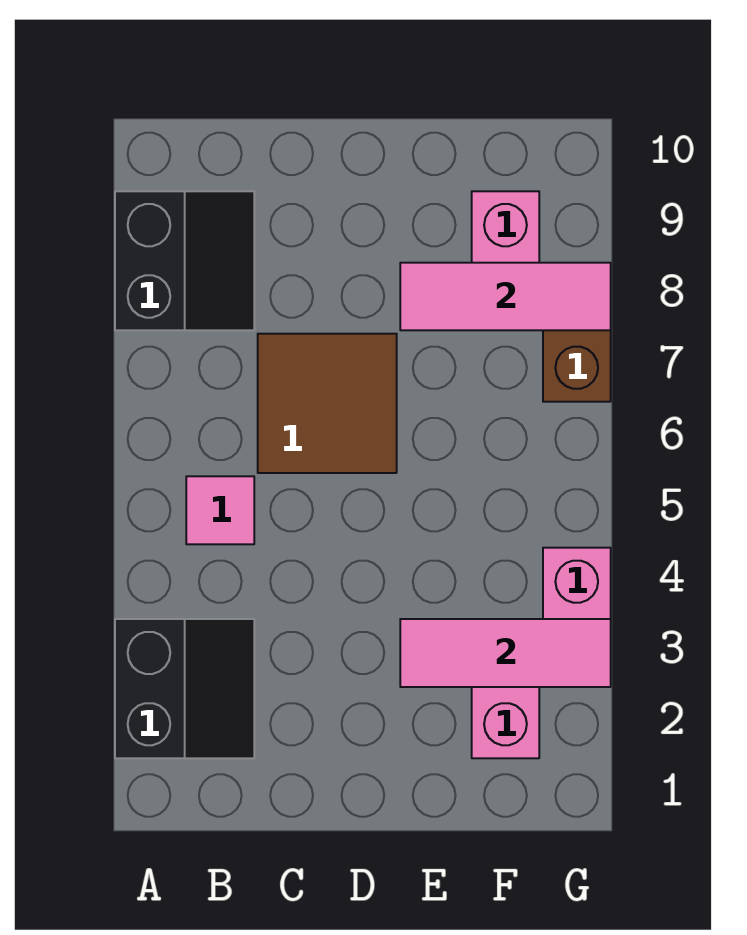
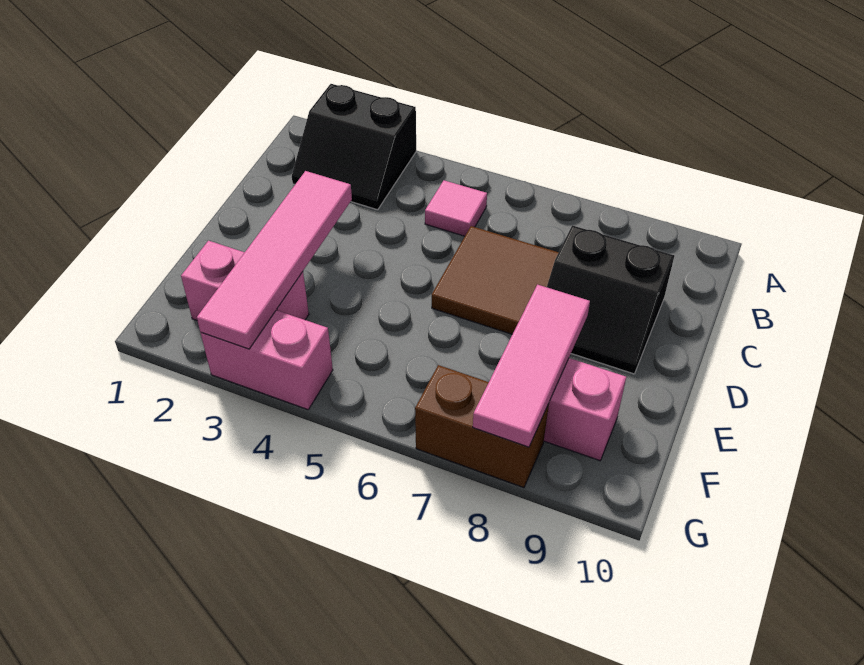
black 2x2 slope [115,191,254,330] -> black 2x2 slope moved to [547,225,674,374]
pink 1x3 tile [400,619,611,687] -> pink 1x4 tile [197,171,352,349]

